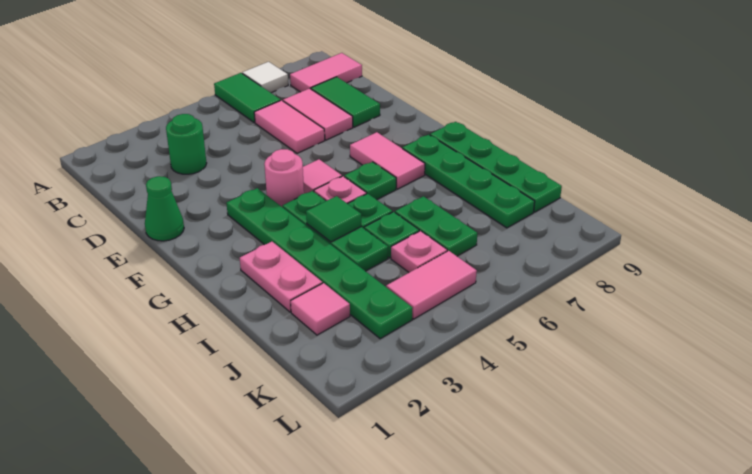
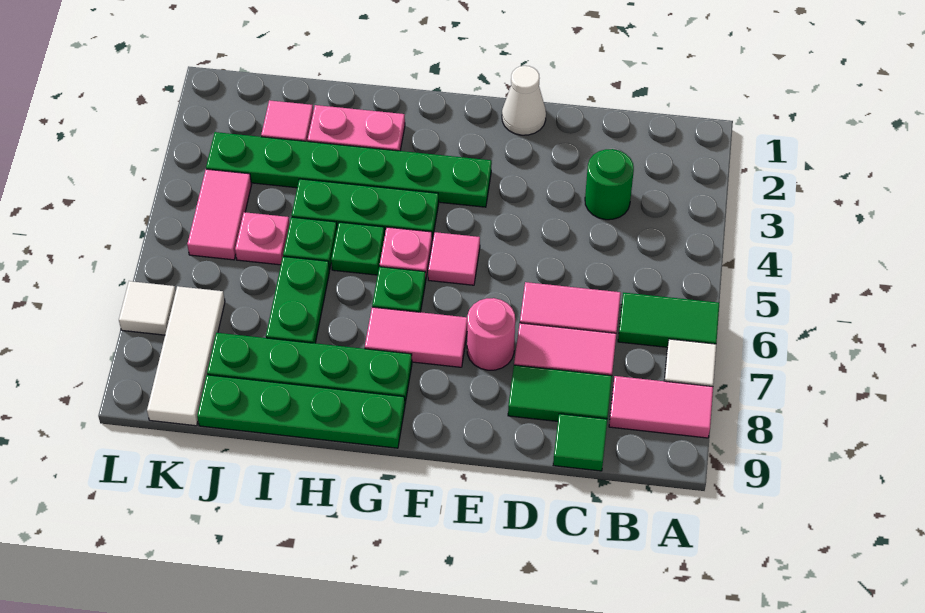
pink 1x2 tile [290,53,362,92] -> pink 1x2 tile turned to [609,376,713,438]
green 1x1 cone [145,176,184,241] -> white 1x1 cone [502,66,546,135]
pink 1x1 round brick [264,149,304,207] -> pink 1x1 round brick moved to [467,298,515,370]
green 1x1 tile [306,196,361,242] -> green 1x1 tile moved to [553,414,607,471]
green 1x2 plate [395,196,477,256] -> green 1x2 plate turned to [266,256,329,343]
none -> white 1x3 tile [147,286,225,426]
none -> white 1x1 tile [119,281,176,335]

